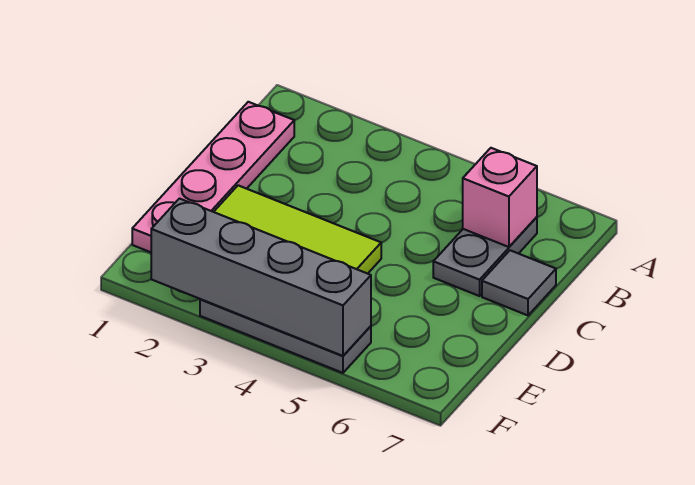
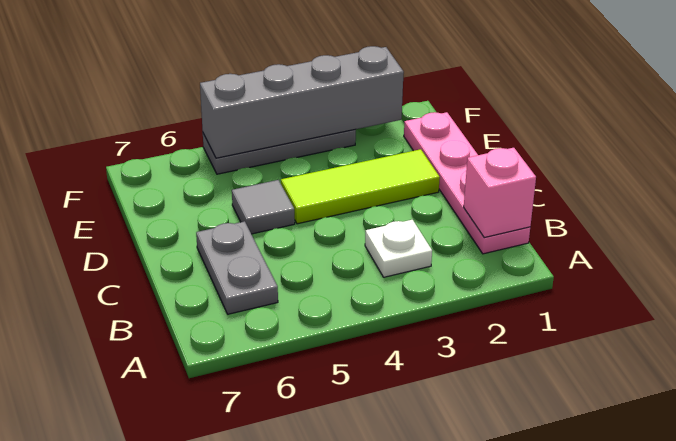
none -> white 1x1 plate [365,220,432,277]
pink 1x1 brick [463,148,537,247] -> pink 1x1 brick moved to [464,148,536,238]
grey 1x1 tile [482,250,556,315] -> grey 1x1 tile moved to [232,180,295,234]

